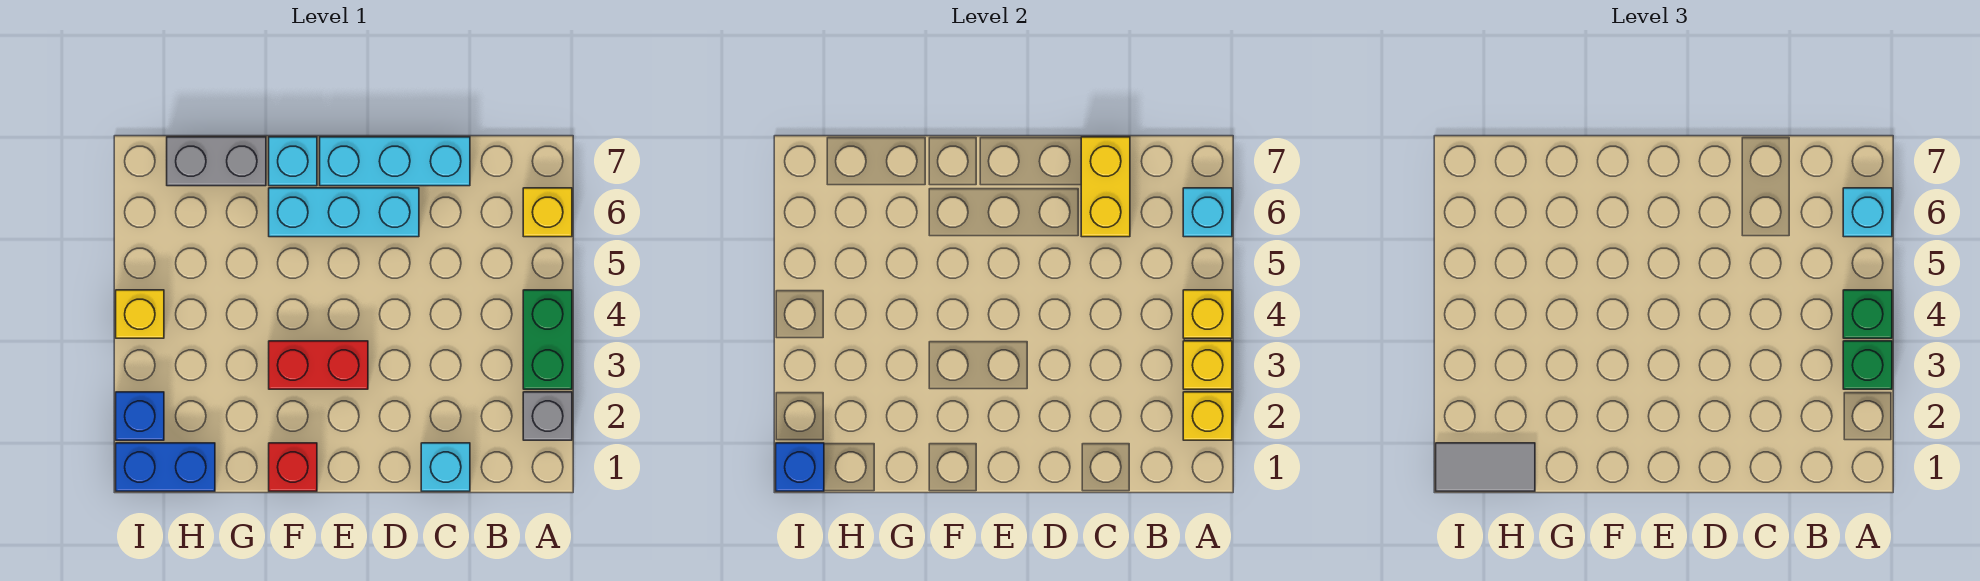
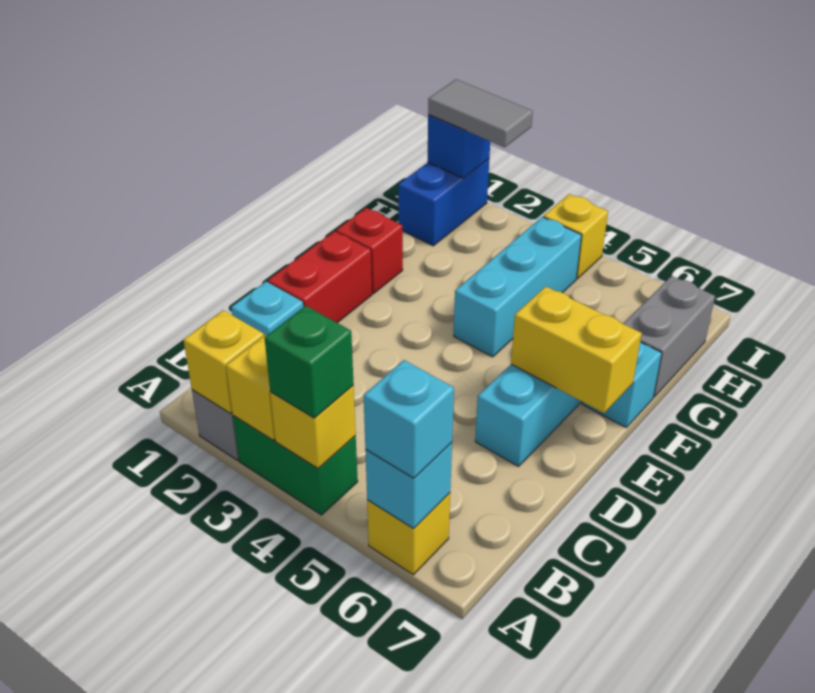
green 1x1 brick [1843,341,1892,389] -> none
yellow 1x2 brick [1081,137,1130,237] -> yellow 1x2 brick moved to [511,287,642,413]
cyan 1x3 brick [320,137,470,186] -> cyan 1x3 brick moved to [454,217,582,357]
red 1x2 brick [269,341,368,389] -> red 1x2 brick moved to [268,231,372,323]
grey 1x2 tile [1436,443,1535,491] -> grey 1x2 tile turned to [428,79,533,147]
blue 1x1 brick [116,392,164,440] -> none

